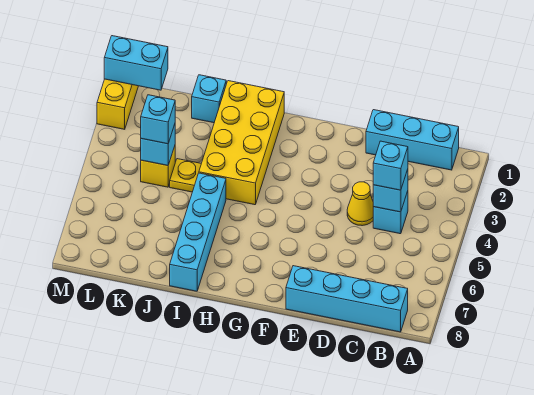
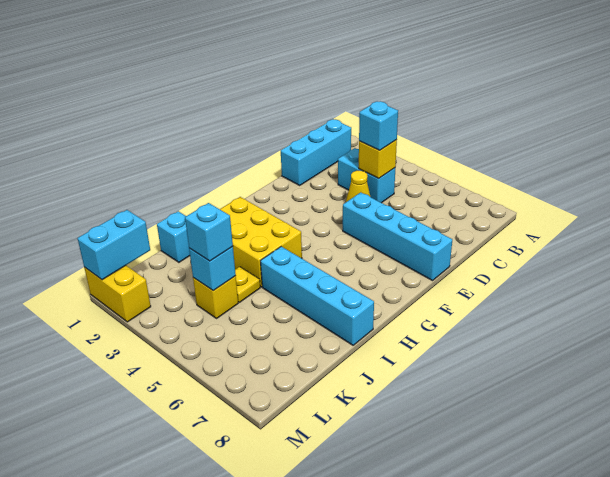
cyan 1x4 brick [286,266,408,332] -> cyan 1x4 brick turned to [343,192,452,281]
cyan 1x1 brick [373,191,408,234] -> cyan 1x2 brick [338,148,395,203]
cyan 1x1 brick [373,169,408,212] -> yellow 1x1 brick [359,140,397,178]
yellow 2x4 brick [199,81,284,205] -> yellow 2x3 brick [220,197,302,287]

